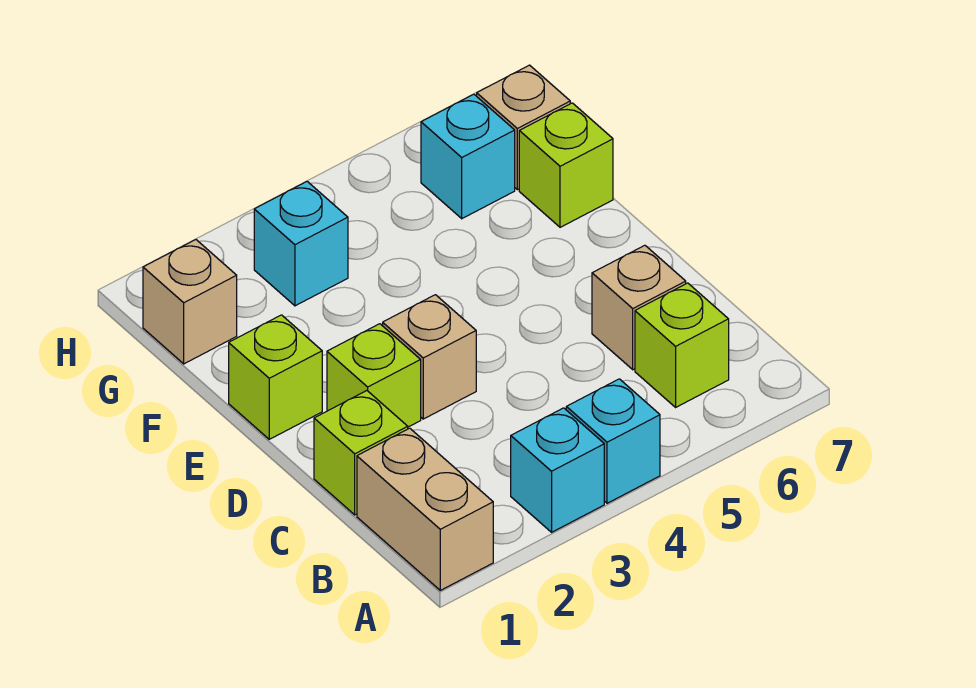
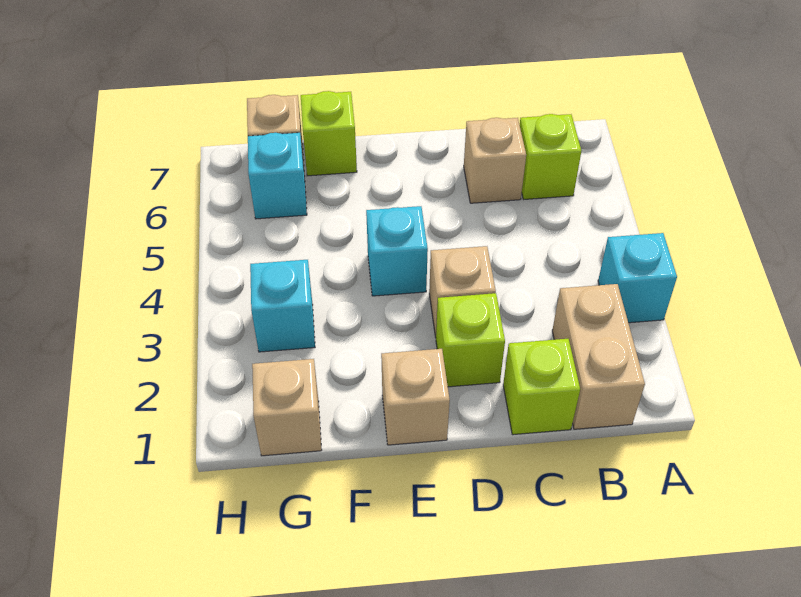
tan 1x2 brick [357,428,493,590] -> tan 1x2 brick turned to [552,284,645,429]
cyan 1x1 brick [566,379,660,503] -> cyan 1x1 brick moved to [366,206,428,296]
lime 1x1 brick [229,315,322,439] -> tan 1x1 brick [381,349,450,445]

